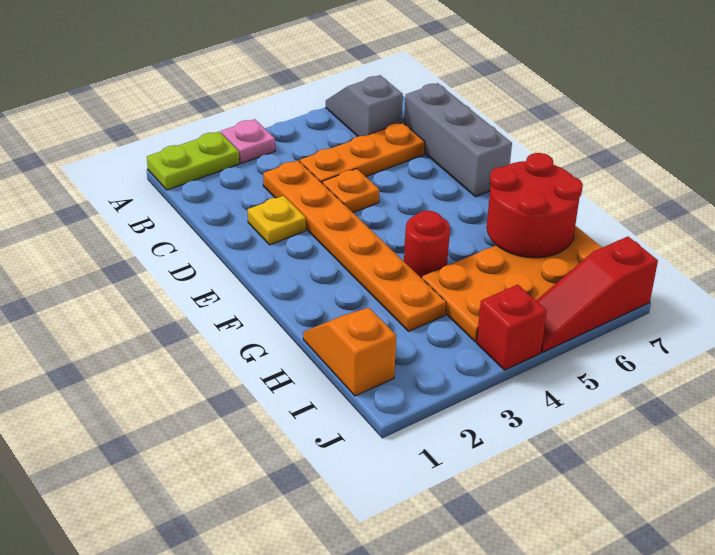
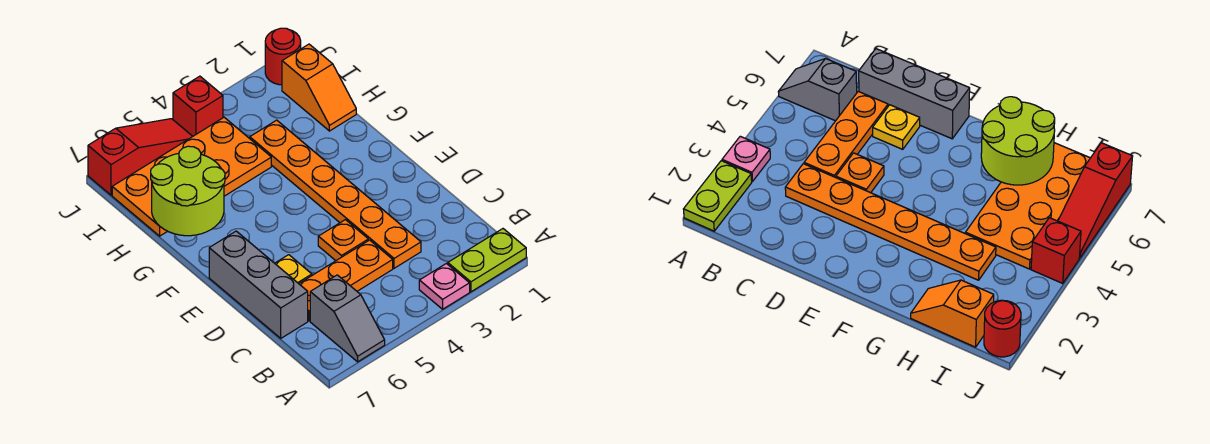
yellow 1x1 plate [248,196,306,245] -> yellow 1x1 plate moved to [275,255,312,284]
red 1x1 round brick [404,211,450,278] -> red 1x1 round brick moved to [265,28,301,85]
red 2x2 round brick [486,153,583,258] -> lime 2x2 round brick [151,146,225,236]

